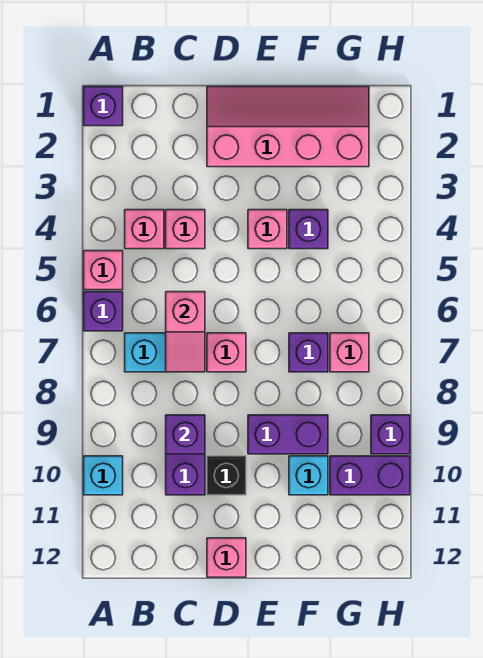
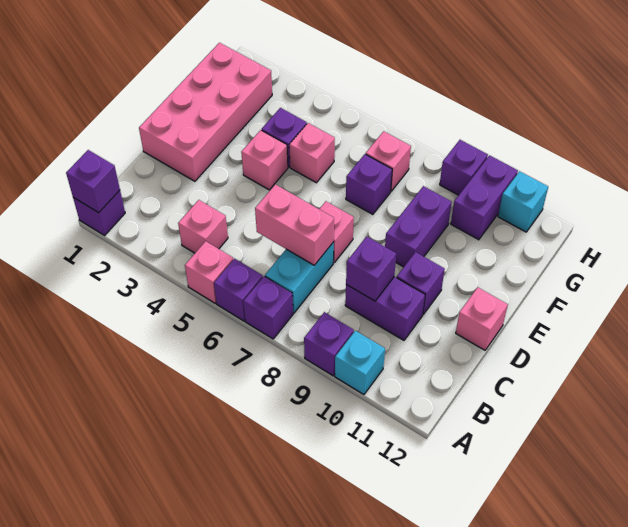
none -> purple 1x1 brick [66,150,120,213]
none -> purple 1x1 brick [243,276,293,339]
none -> purple 1x1 brick [304,312,354,376]
pink 1x1 brick [166,210,205,249] -> pink 1x1 brick moved to [289,123,335,183]
pink 1x2 slope [166,292,205,372] -> pink 1x2 brick [255,184,334,265]
pink 2x4 slope [207,87,369,167] -> pink 2x4 brick [139,43,272,181]
black 1x1 brick [207,456,246,495] -> purple 1x1 brick [397,252,445,314]
cyan 1x1 brick [289,456,328,495] -> cyan 1x1 brick moved to [498,171,548,232]

